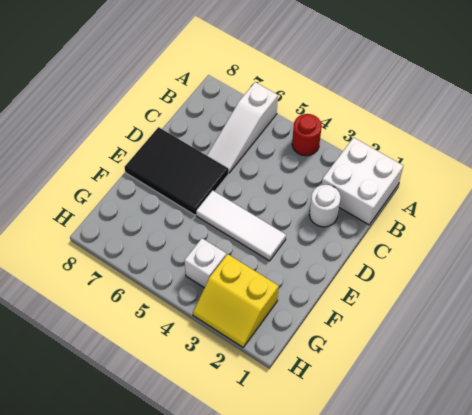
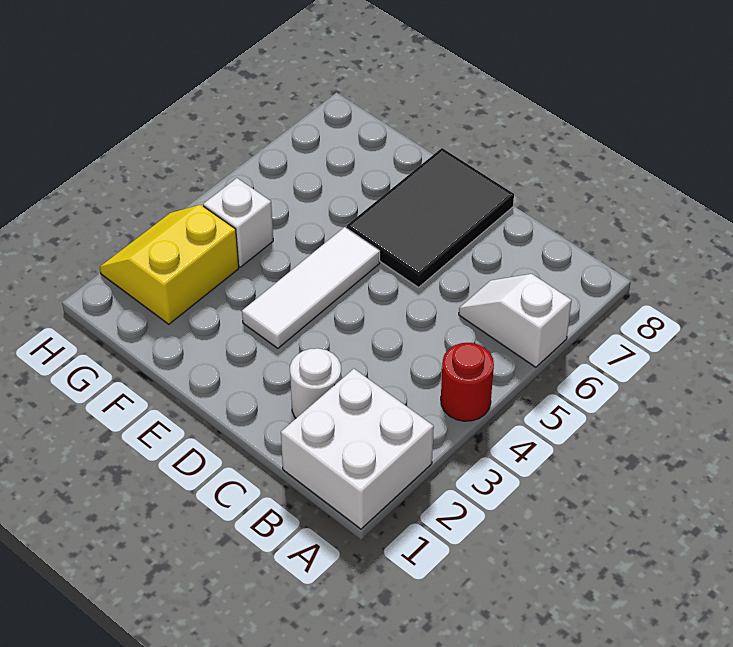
white 1x3 slope [207,82,278,173] -> white 1x2 slope [459,274,572,367]

